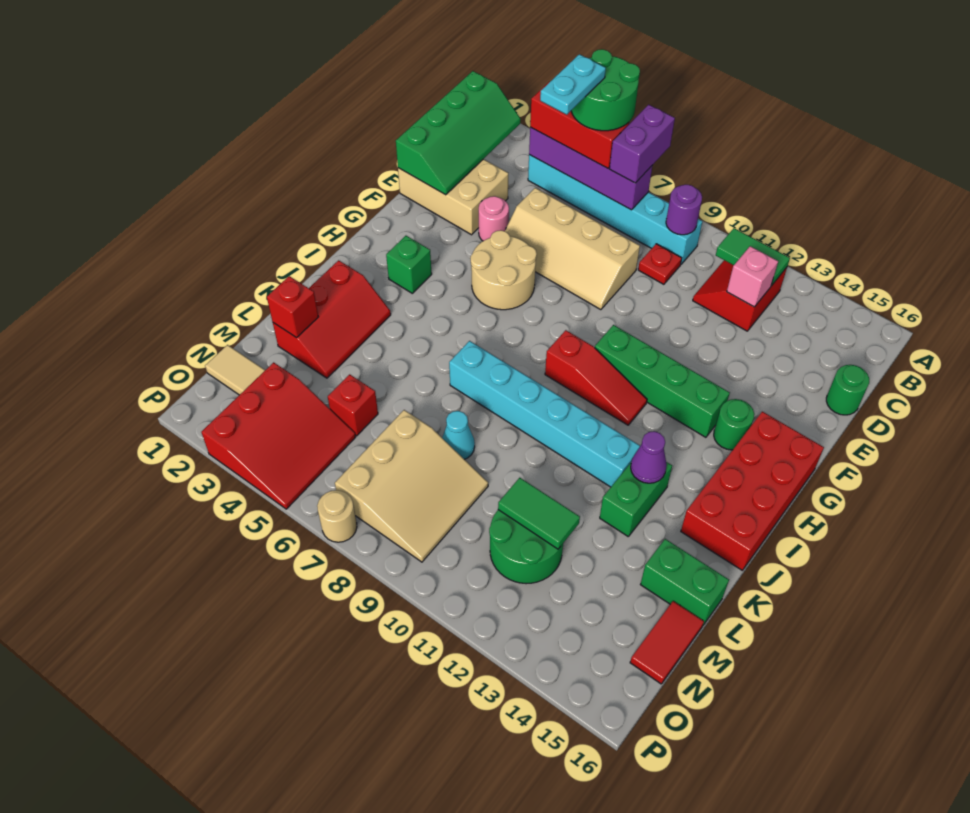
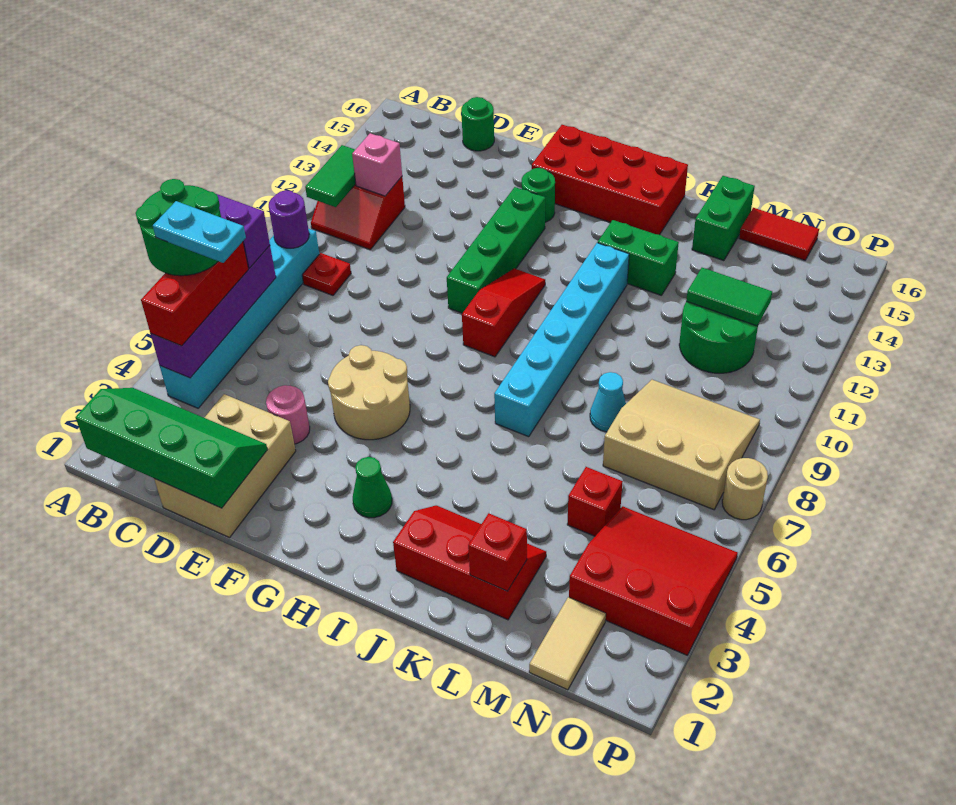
tan 2x4 slope [505,188,640,310] -> none
green 1x1 brick [386,236,432,293] -> green 1x1 cone [353,457,392,518]
purple 1x1 cone [631,431,667,483] -> none
green 1x2 tile [498,478,580,549] -> green 1x2 tile turned to [686,268,772,326]

